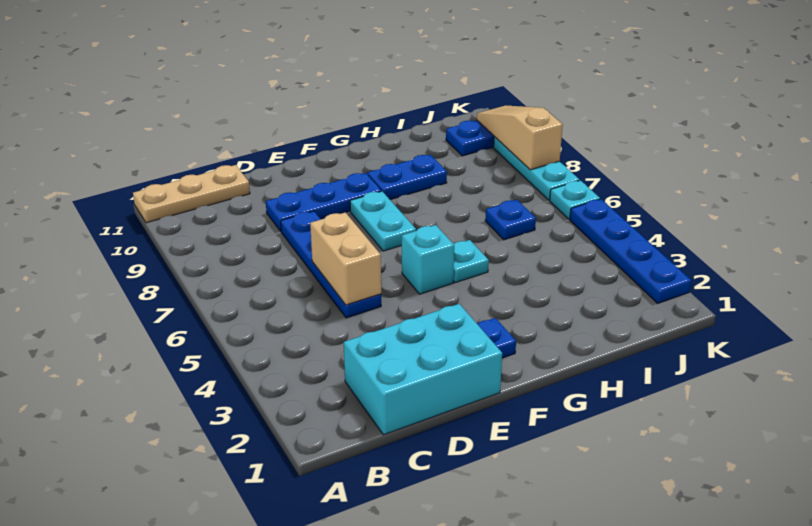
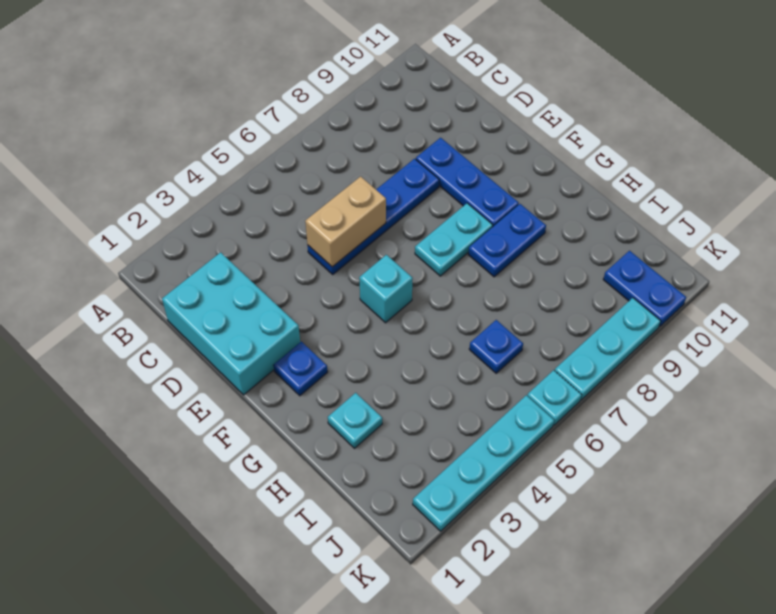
tan 1x3 plate [133,165,250,223] -> none
cyan 1x1 plate [453,240,489,283] -> cyan 1x1 plate moved to [328,393,382,448]
blue 1x2 plate [367,155,447,200] -> blue 1x2 plate turned to [468,204,546,277]
blue 1x4 plate [570,199,691,303] -> cyan 1x4 plate [413,395,554,531]
tan 1x3 slope [477,105,563,170] -> none

